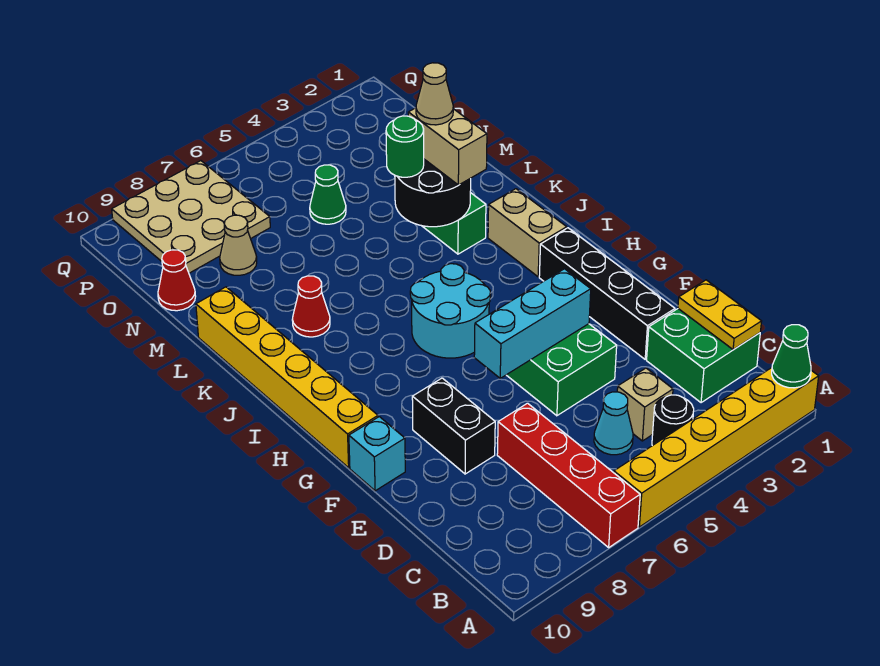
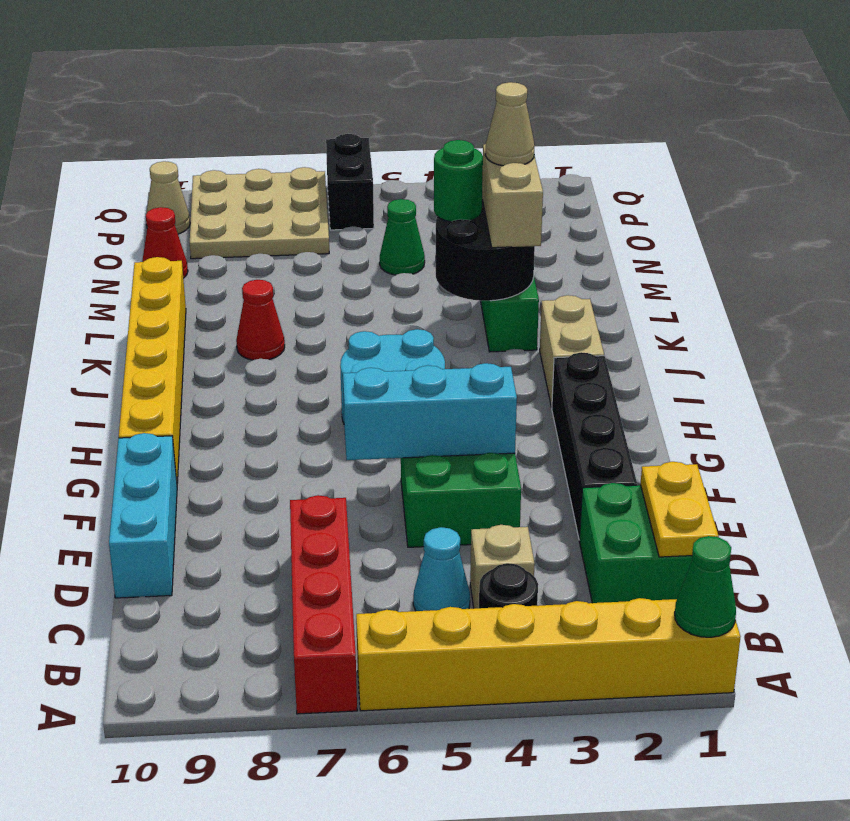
black 1x2 brick [412,378,495,474] -> black 1x2 brick moved to [326,134,374,230]
cyan 1x1 brick [349,417,405,491] -> cyan 1x3 brick [109,433,177,598]
tan 1x1 cone [220,215,257,275] -> tan 1x1 cone moved to [147,161,190,234]

